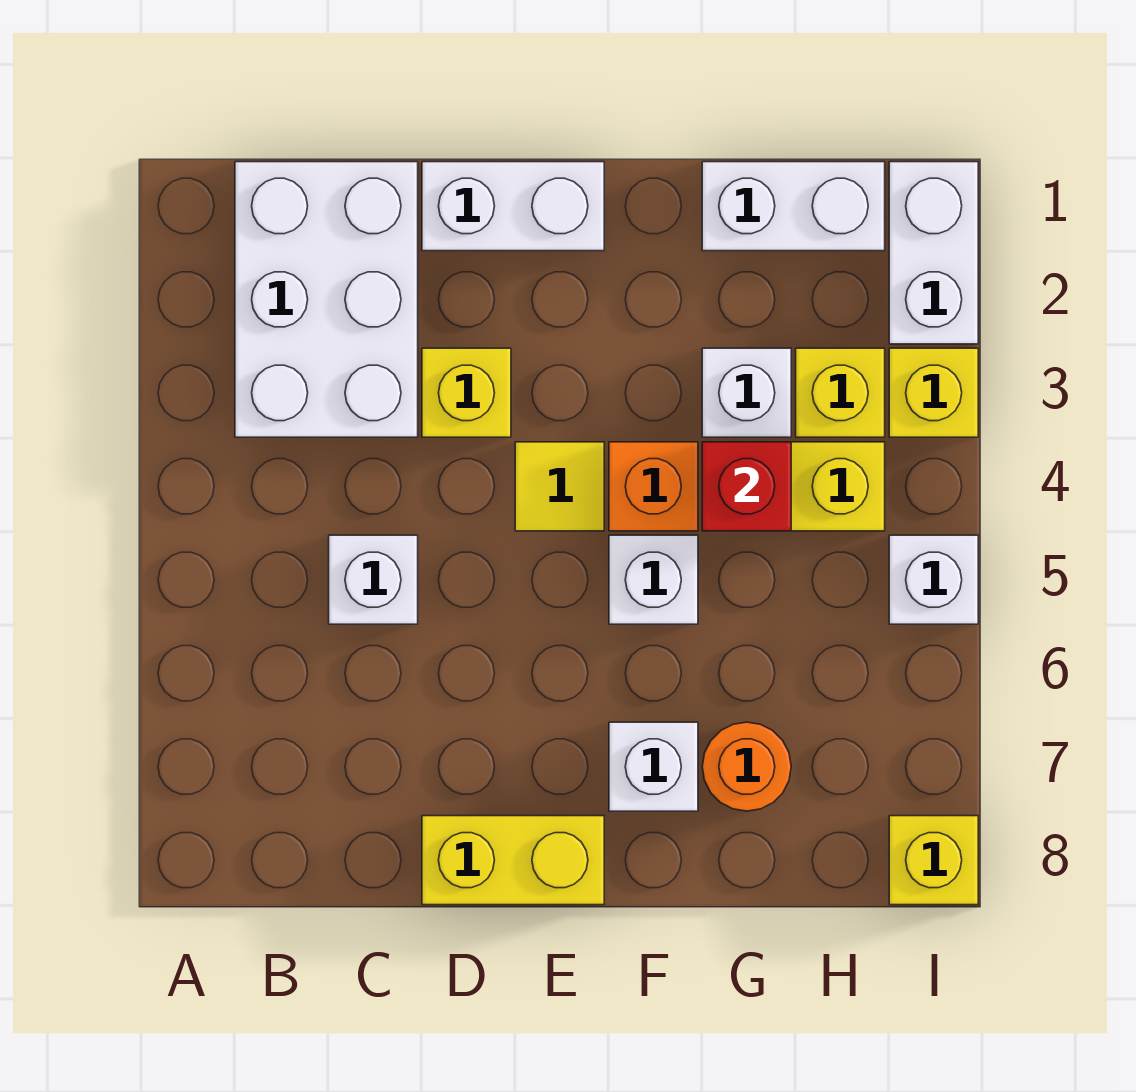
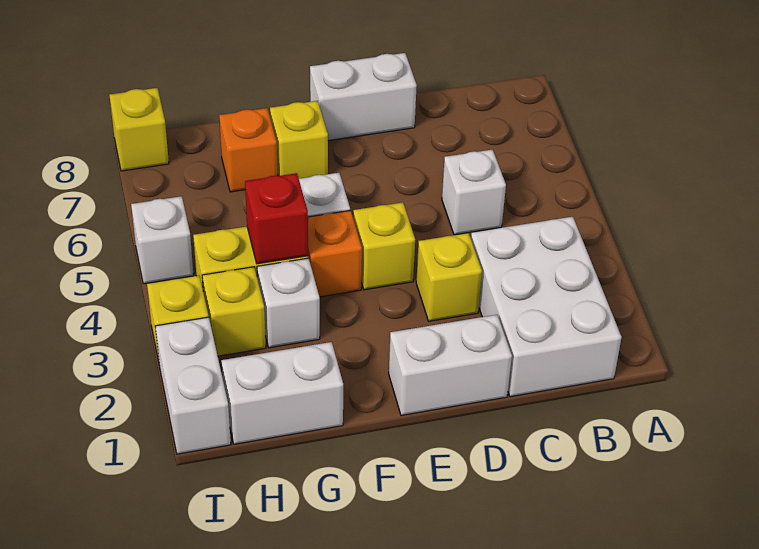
yellow 1x2 brick [422,816,604,905] -> white 1x2 brick [310,53,417,141]
yellow 1x1 tile [515,442,604,531] -> yellow 1x1 brick [353,202,415,290]
white 1x1 brick [609,722,698,811] -> yellow 1x1 brick [270,101,328,179]
orange 1x1 round brick [702,722,791,811] -> orange 1x1 brick [219,108,278,192]

